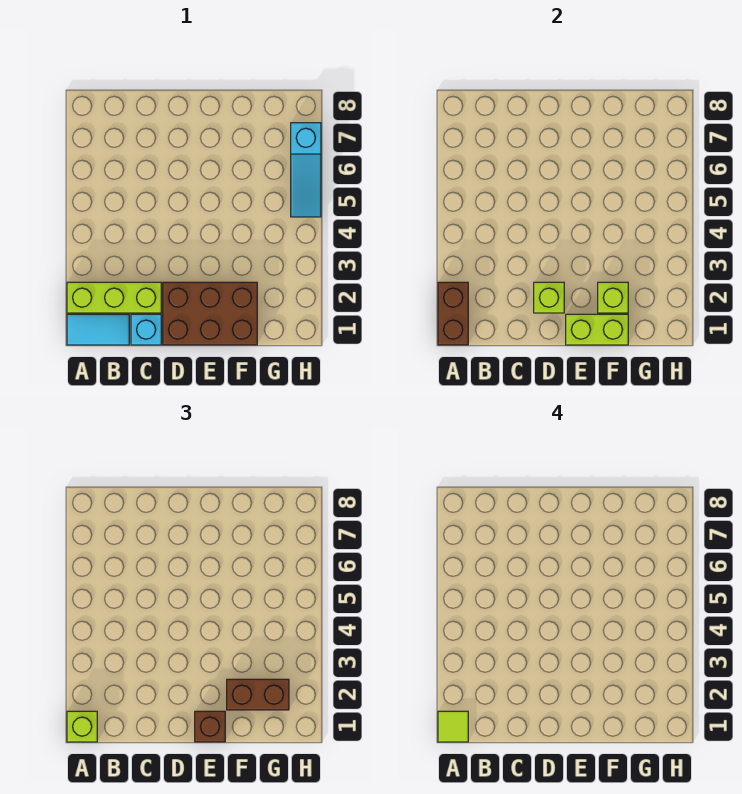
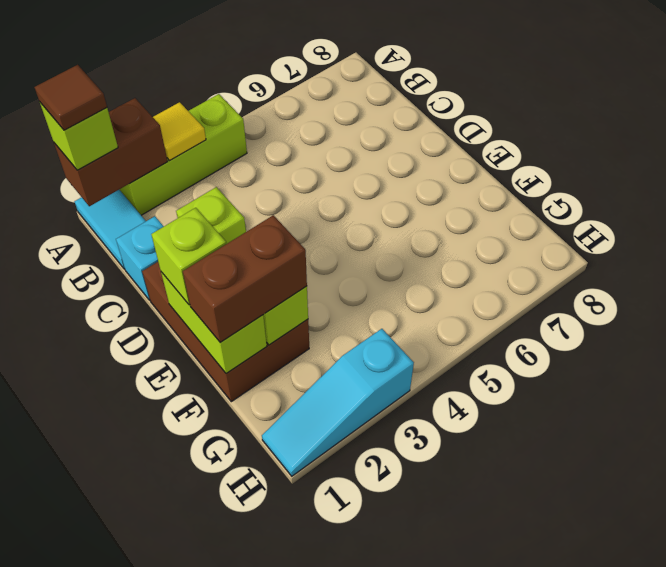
lime 1x1 tile [438,711,468,742] -> brown 1x1 tile [35,65,107,130]
lime 1x3 brick [67,282,161,313] -> lime 1x3 brick turned to [119,94,247,215]
none -> yellow 1x1 tile [153,102,206,161]
brown 1x1 brick [195,711,225,742] -> lime 1x1 brick [151,208,226,305]
brown 1x2 brick [227,679,289,710] -> brown 1x2 brick turned to [183,215,307,343]
cyan 1x3 slope [291,123,321,217] -> cyan 1x3 slope moved to [262,329,414,476]

